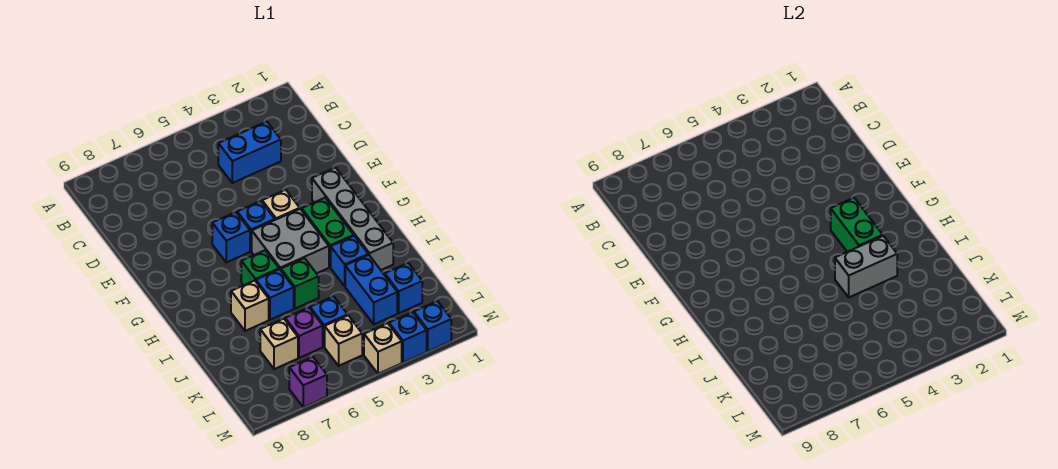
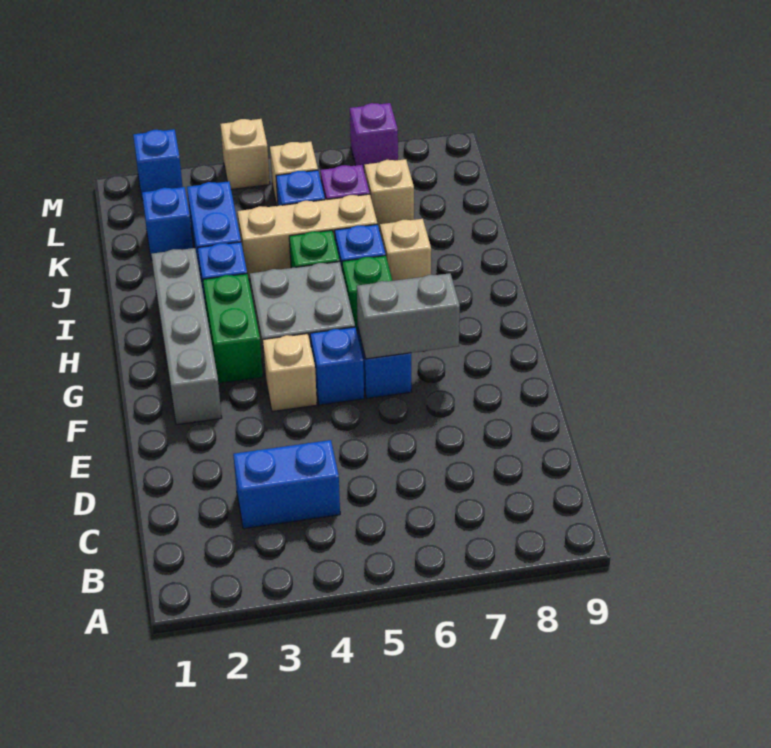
green 1x2 brick [831,198,883,252] -> none
grey 1x2 brick [835,236,897,297] -> grey 1x2 brick moved to [357,273,460,359]
none -> tan 1x3 brick [237,194,377,279]
blue 1x1 brick [389,312,427,363] -> none

